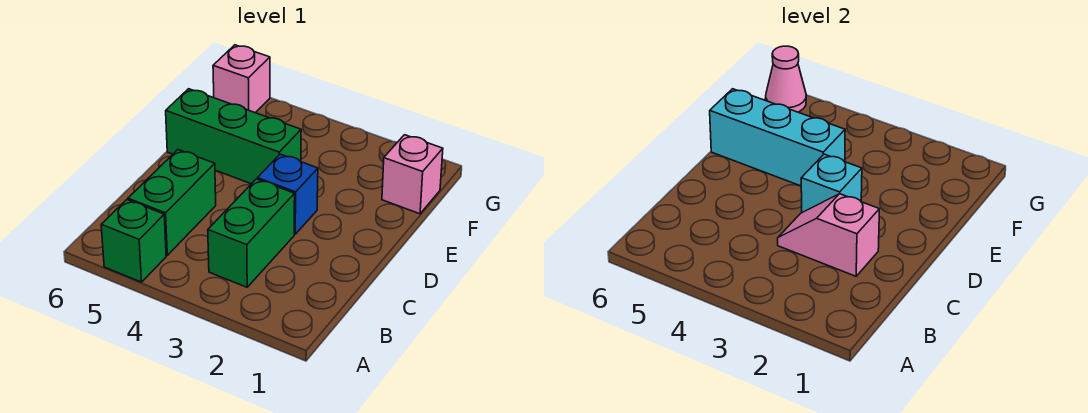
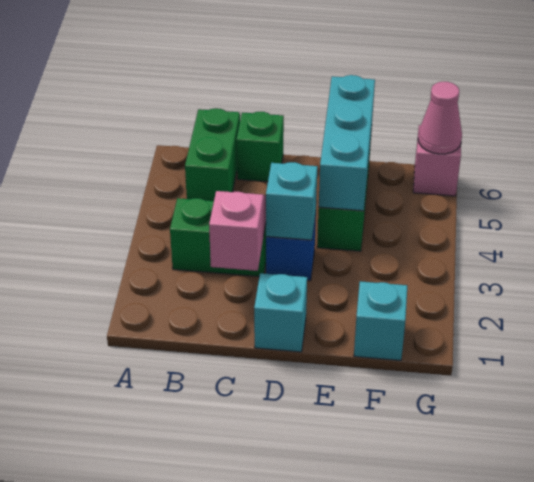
green 1x1 brick [101,200,166,282] -> green 1x1 brick moved to [237,112,284,182]
green 1x2 brick [128,150,216,255] -> green 1x2 brick turned to [185,108,240,201]
none -> cyan 1x1 brick [254,273,307,352]
pink 1x1 brick [382,135,443,214] -> cyan 1x1 brick [354,281,407,361]

